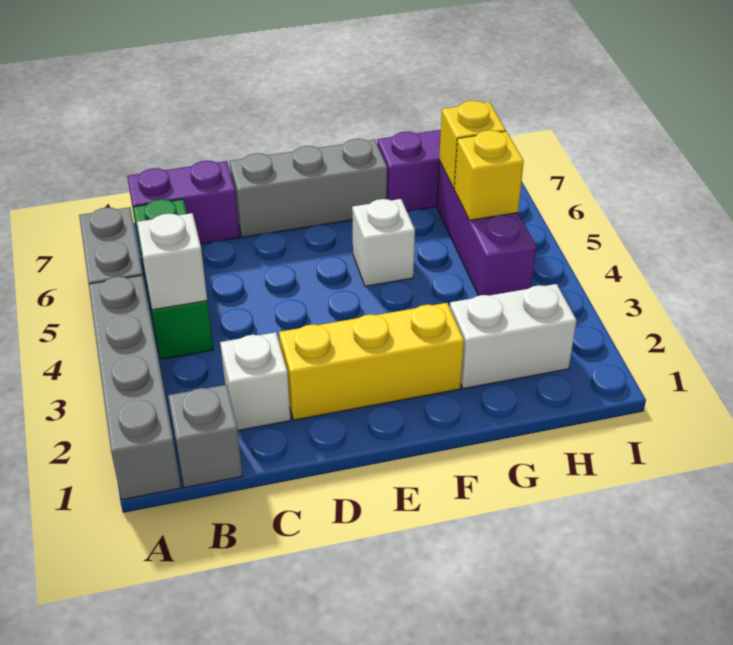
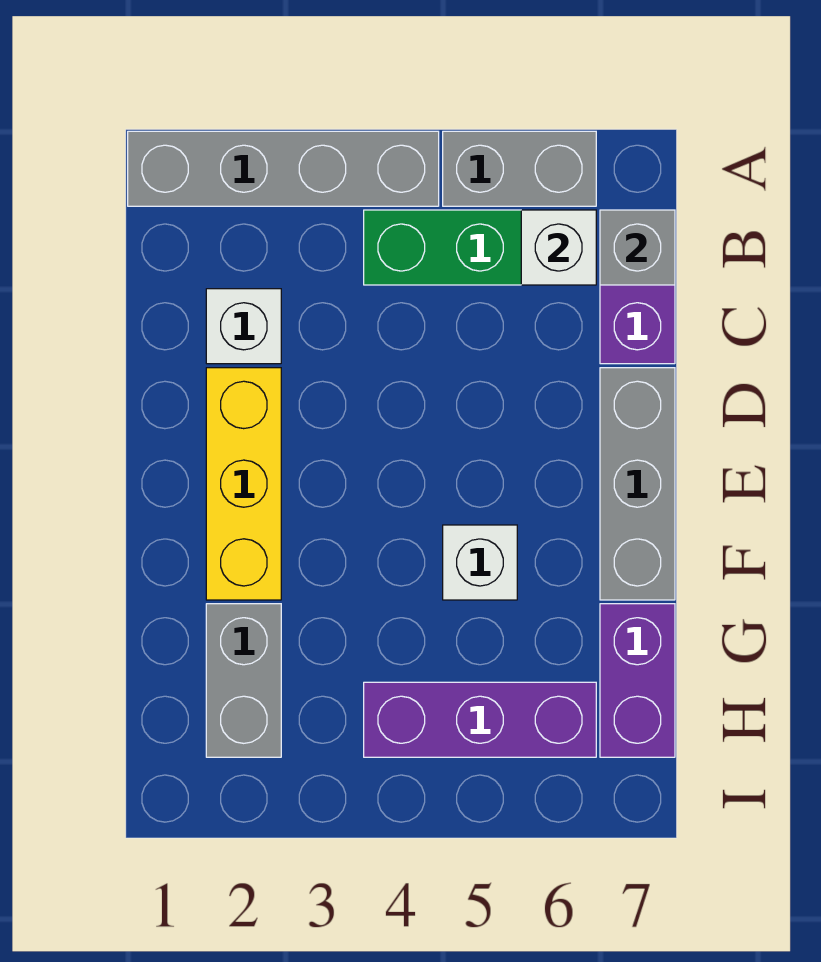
grey 1x1 brick [168,385,242,488] -> grey 1x1 brick moved to [600,210,675,285]
white 1x1 brick [137,213,207,310] -> white 1x1 brick moved to [521,210,596,285]
white 1x2 brick [450,284,577,389] -> grey 1x2 brick [206,604,281,757]
yellow 1x1 brick [454,130,524,220] -> none
yellow 1x1 brick [439,101,506,188] -> none

